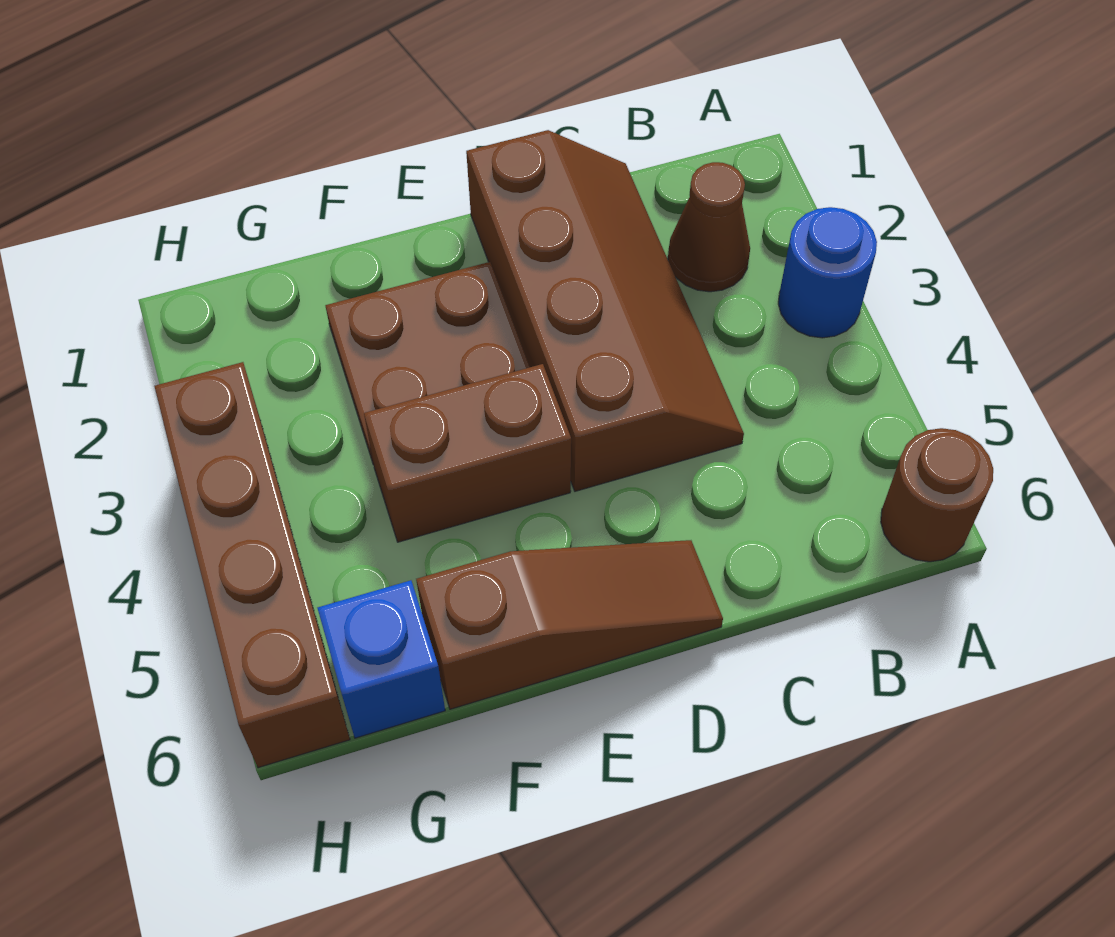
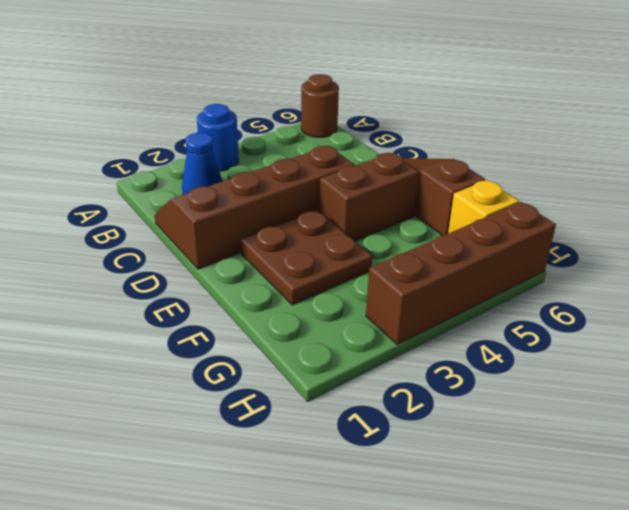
brown 1x1 cone [668,162,750,292] -> blue 1x1 cone [182,133,223,195]
brown 1x2 brick [364,364,571,542] -> brown 1x2 brick turned to [319,153,419,241]
blue 1x1 brick [318,580,445,738] -> yellow 1x1 brick [448,180,519,234]

